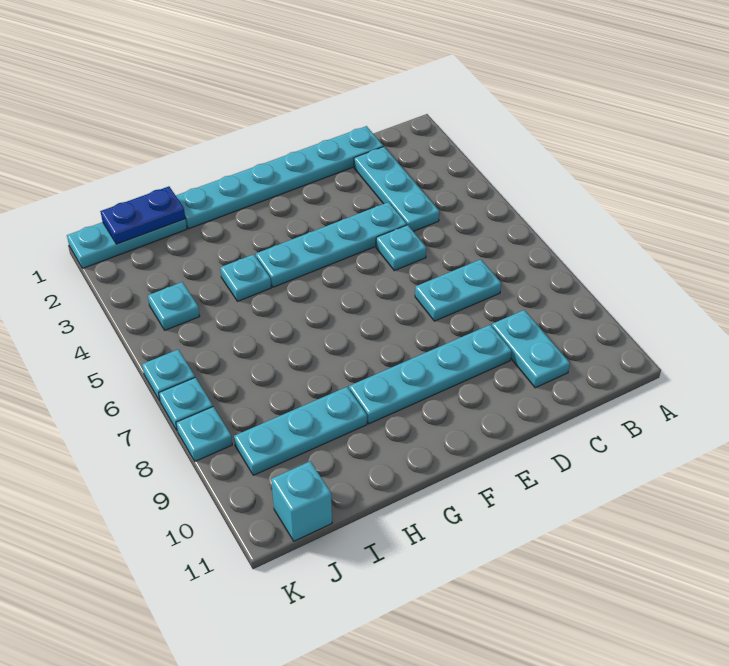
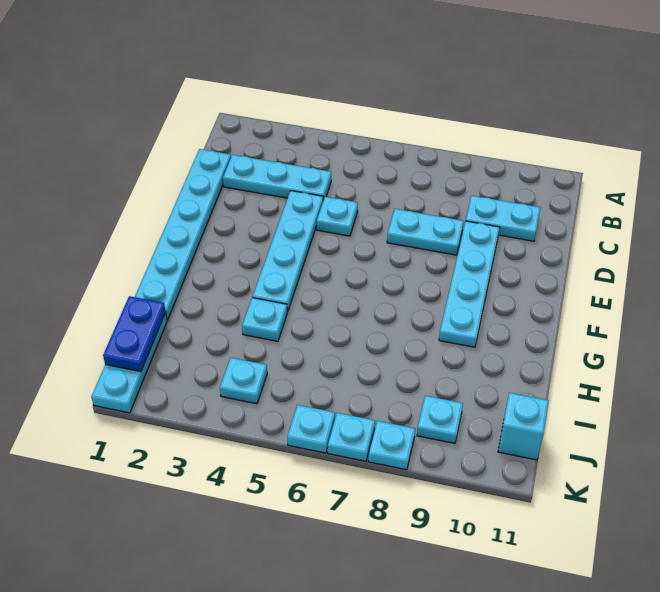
cyan 1x2 plate [415,259,501,321] -> cyan 1x2 plate turned to [387,209,464,255]
cyan 1x3 plate [234,387,367,475] -> cyan 1x1 plate [417,396,463,443]

